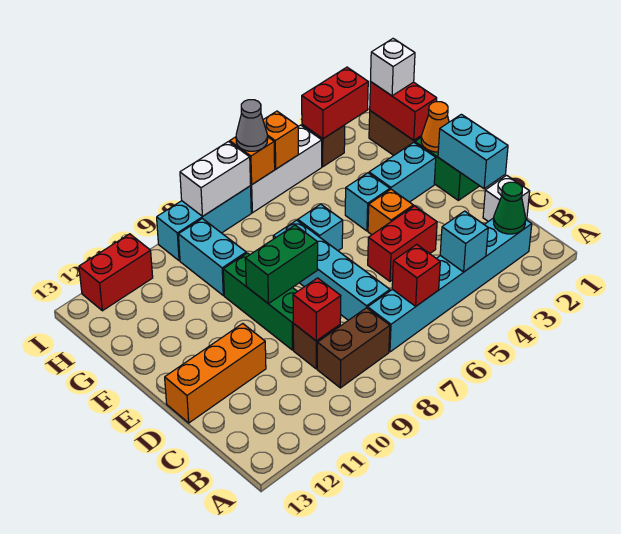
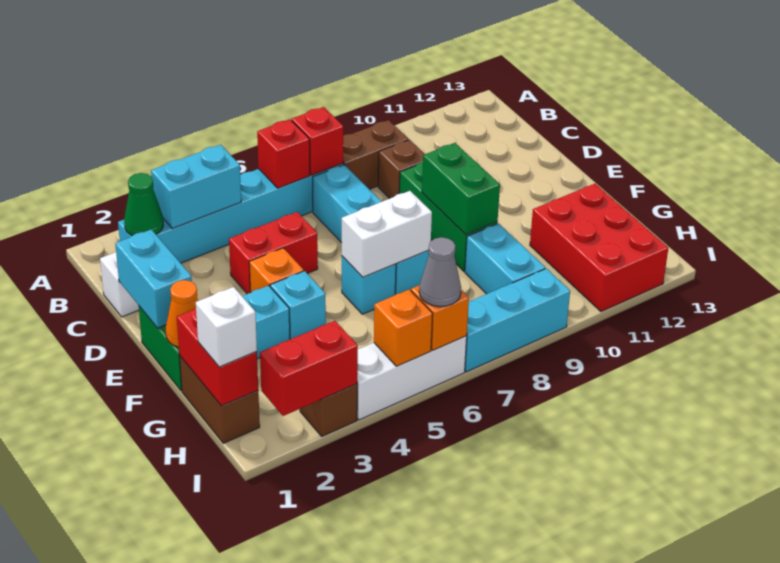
cyan 1x1 brick [440,211,488,272] -> cyan 1x2 brick [151,145,241,228]
red 1x1 brick [293,278,341,341] -> red 1x1 brick moved to [292,107,343,175]
orange 1x3 brick [165,324,266,423] -> none
green 1x2 brick [245,225,318,304] -> green 1x2 brick turned to [422,143,500,235]
white 1x2 brick [180,142,251,217] -> white 1x2 brick moved to [342,191,432,277]
red 1x2 brick [79,234,153,311] -> red 2x3 brick [530,184,668,312]

